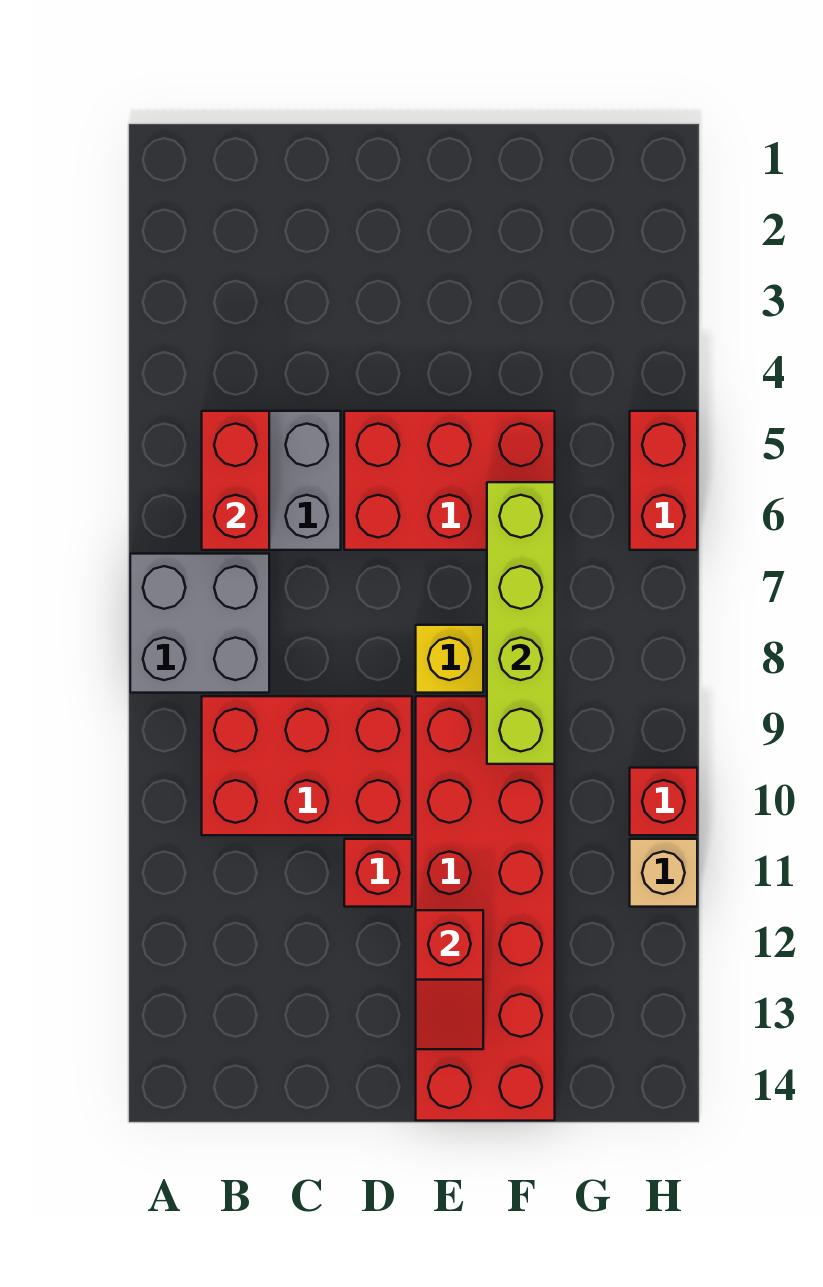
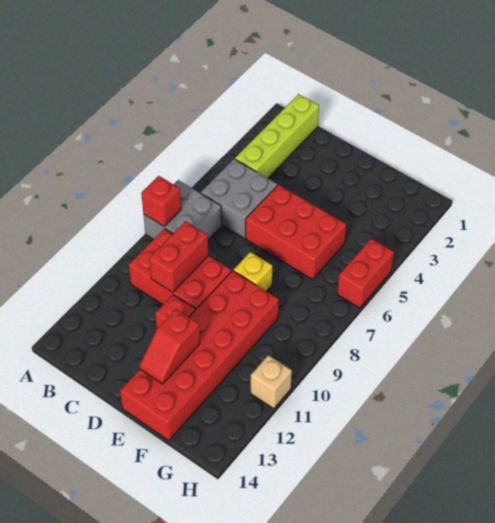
red 1x2 brick [202,411,269,550] -> red 1x2 brick moved to [149,221,208,292]
lime 1x4 brick [487,482,555,764] -> lime 1x4 brick moved to [235,94,319,178]
red 1x1 brick [630,768,697,835] -> red 1x1 brick moved to [141,176,181,226]

